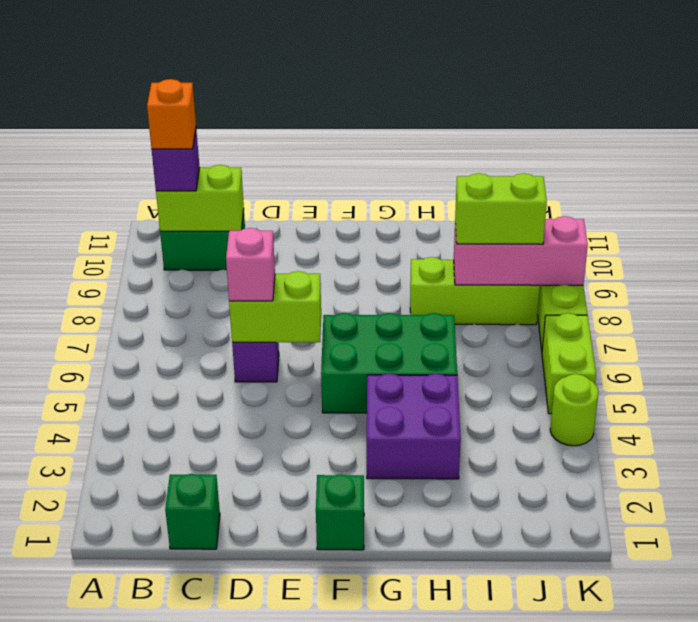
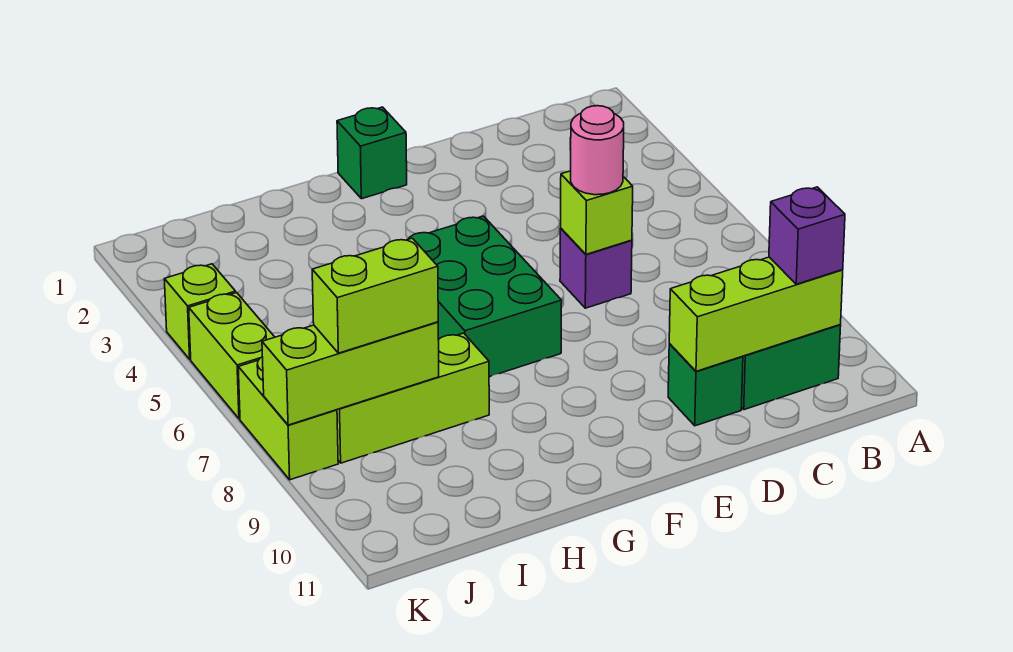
lime 1x2 brick [156,165,244,231] -> lime 1x3 brick [669,257,843,371]
orange 1x1 brick [147,79,196,149] -> none
green 1x1 brick [165,474,220,549] -> green 1x1 brick moved to [668,344,743,426]
lime 1x2 brick [229,271,321,343] -> lime 1x1 brick [561,171,633,254]
pink 1x1 brick [226,228,275,301] -> pink 1x1 round brick [571,106,624,195]
green 2x3 brick [321,313,457,413] -> green 2x3 brick turned to [409,216,562,377]
purple 2x2 brick [367,373,461,479] -> none
pink 1x3 brick [454,216,588,285] -> lime 1x3 brick [262,322,439,425]
lime 1x1 round brick [550,374,598,446] -> lime 1x1 brick [164,264,236,359]

